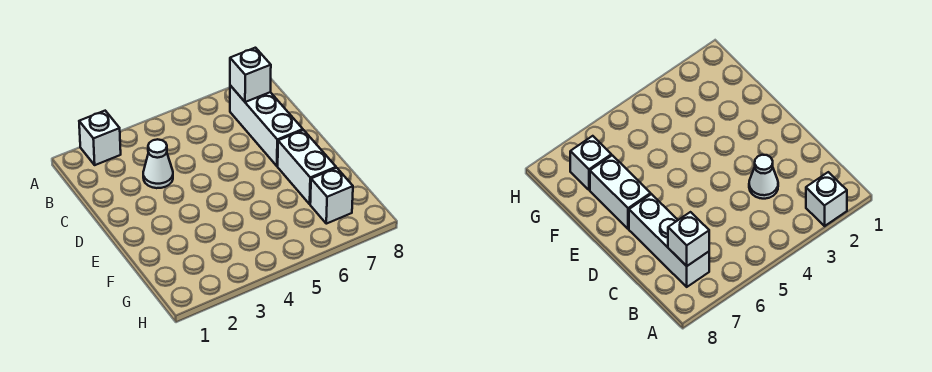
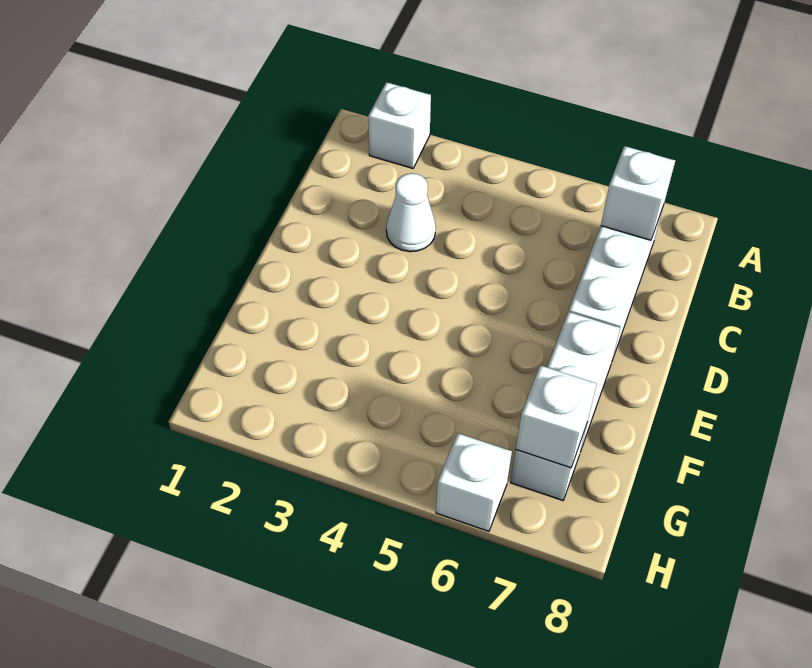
none -> white 1x1 brick [516,365,597,468]
none -> white 1x1 brick [436,433,512,531]

